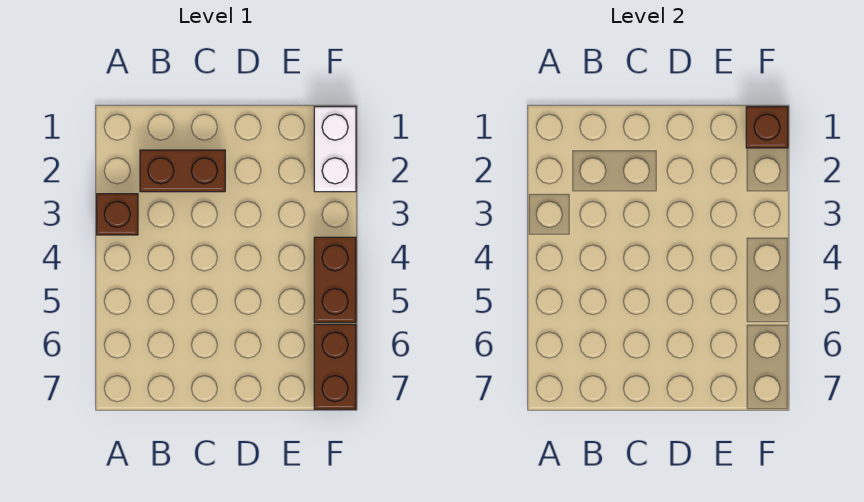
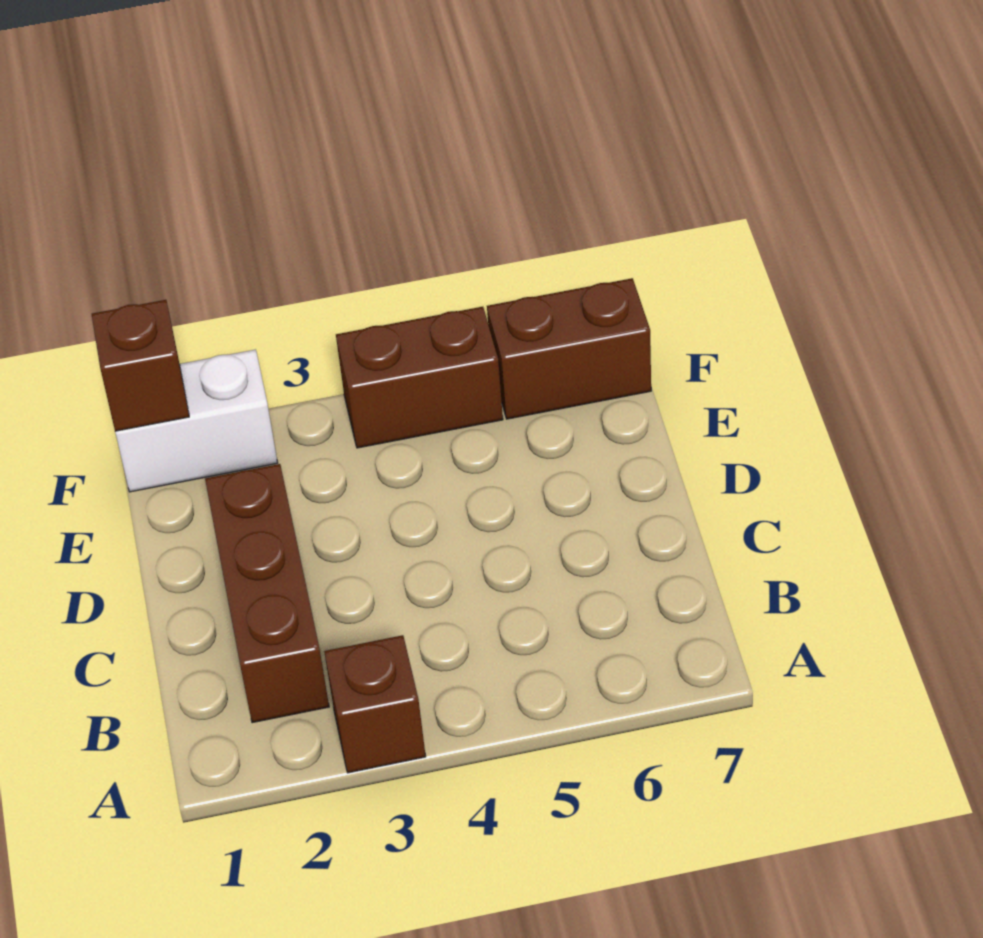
brown 1x2 brick [140,150,225,192] -> brown 1x3 brick [205,464,329,723]

